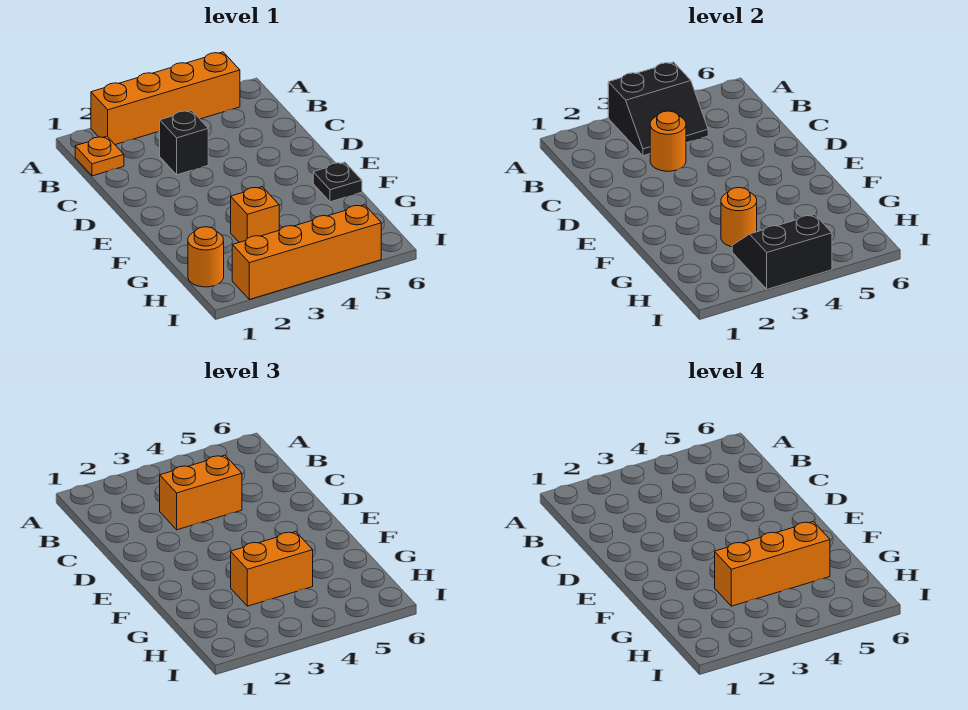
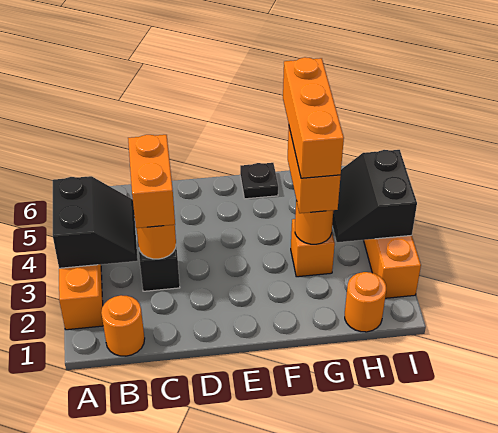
orange 1x1 plate [75,136,124,176] -> orange 1x1 round brick [101,295,145,356]

